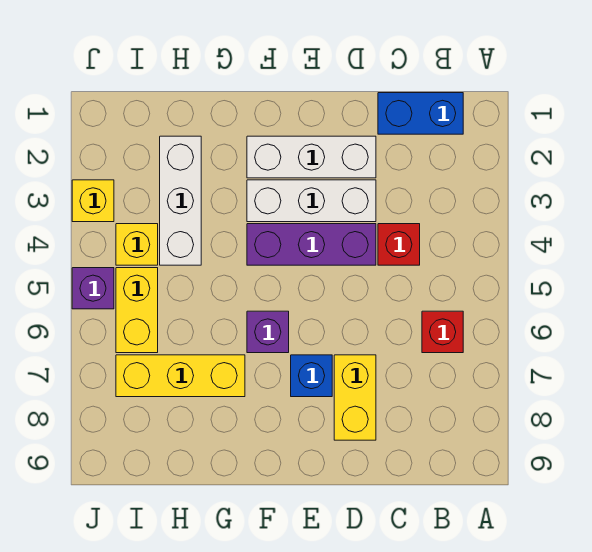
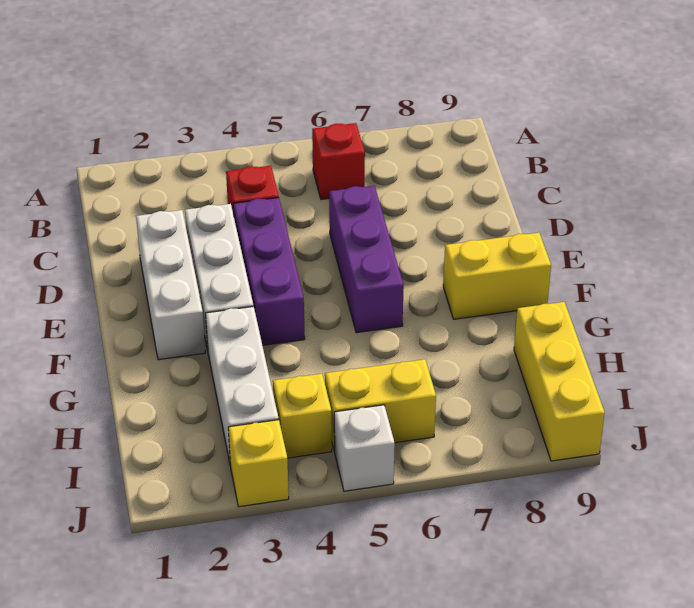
blue 1x2 brick [378,93,463,134] -> none
yellow 1x2 brick [334,355,376,440] -> yellow 1x2 brick moved to [443,233,551,319]
blue 1x1 brick [291,355,332,397] -> none
purple 1x1 brick [247,311,289,353] -> purple 1x3 brick [329,185,404,333]
yellow 1x3 brick [116,355,245,397] -> yellow 1x3 brick moved to [514,302,605,461]
white 1x3 brick [160,136,201,265] -> white 1x3 brick turned to [205,306,279,466]
purple 1x1 brick [72,268,114,309] -> white 1x1 brick [334,405,395,491]

